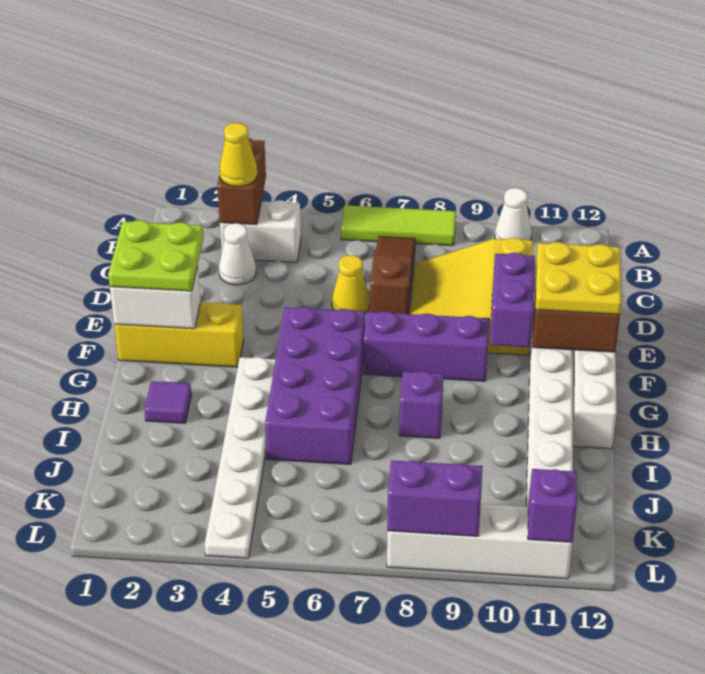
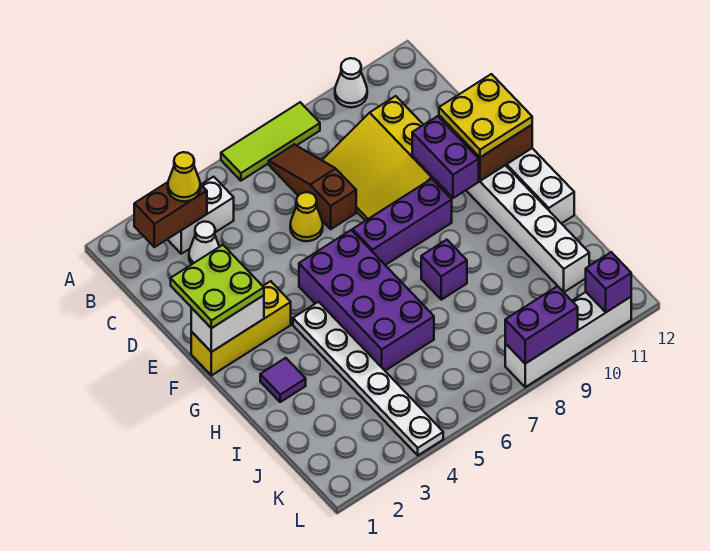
brown 1x2 brick [217,138,266,225] -> brown 1x2 brick turned to [134,182,207,247]

